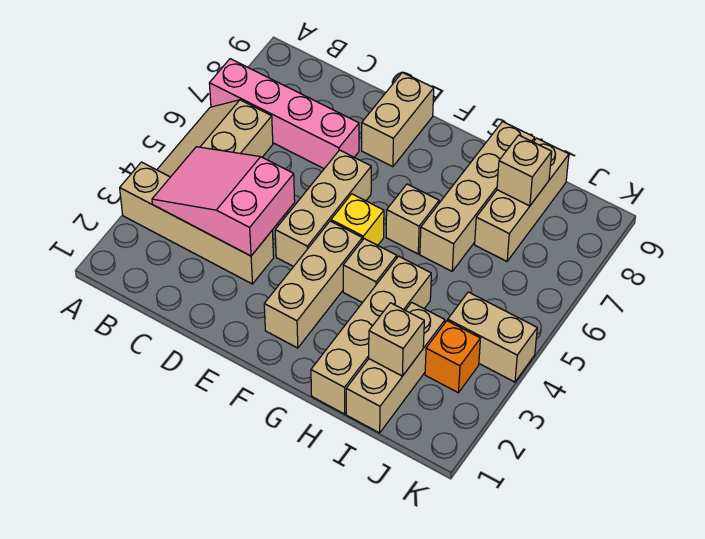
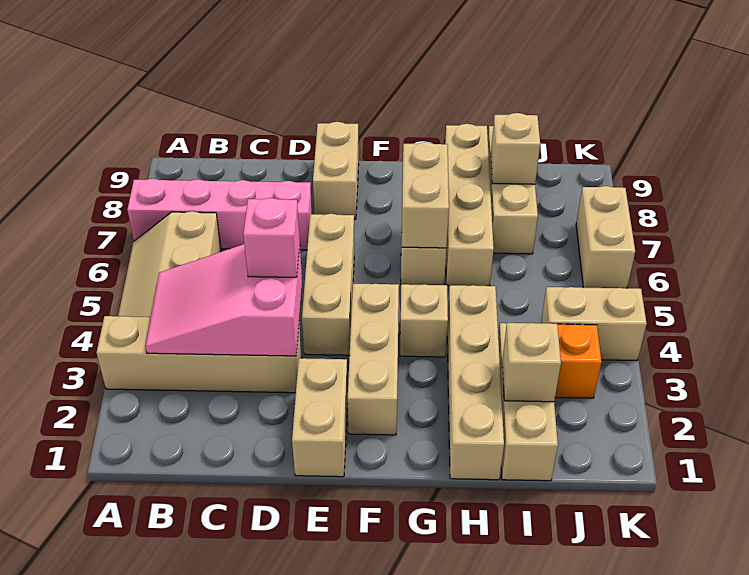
none -> pink 1x1 brick [243,198,300,277]
none -> tan 1x2 brick [292,358,348,477]
yellow 1x1 brick [331,194,384,245] -> none
none -> tan 1x2 brick [402,142,449,248]
none -> tan 1x2 brick [576,186,635,288]

